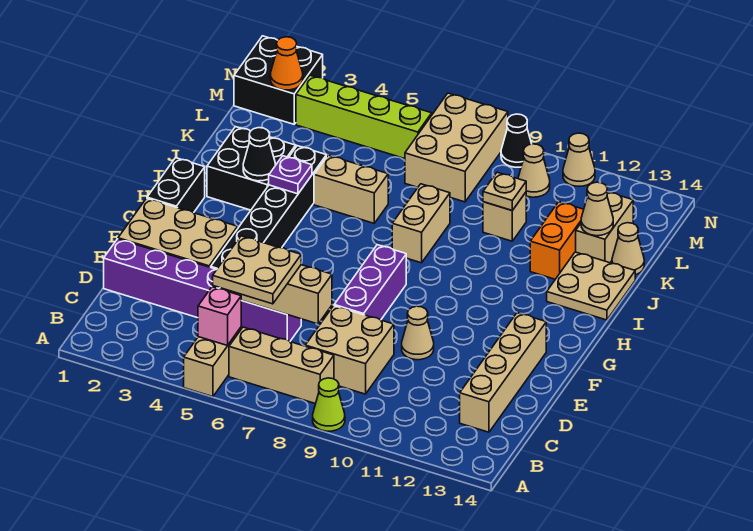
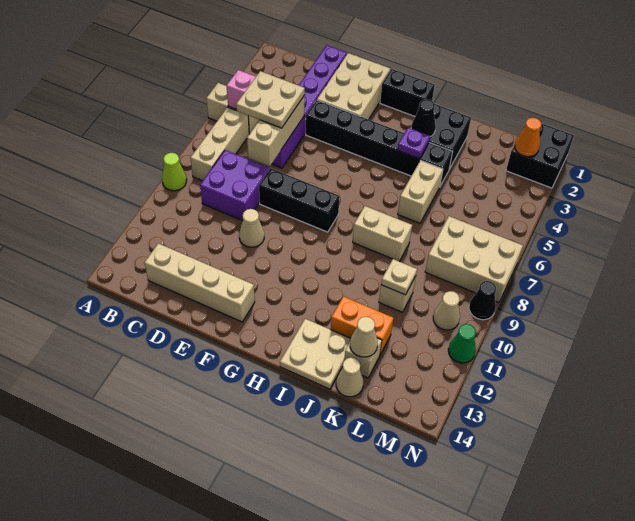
tan 2x2 brick [305,306,394,394] -> purple 2x2 brick [200,150,269,221]
purple 1x3 brick [334,245,406,320] -> black 1x3 brick [259,168,340,232]
tan 1x2 brick [576,192,633,263] -> tan 1x1 brick [344,338,382,378]
lime 1x4 brick [296,75,432,159] -> none
tan 1x1 cone [563,133,595,186] -> green 1x1 cone [448,324,476,363]

